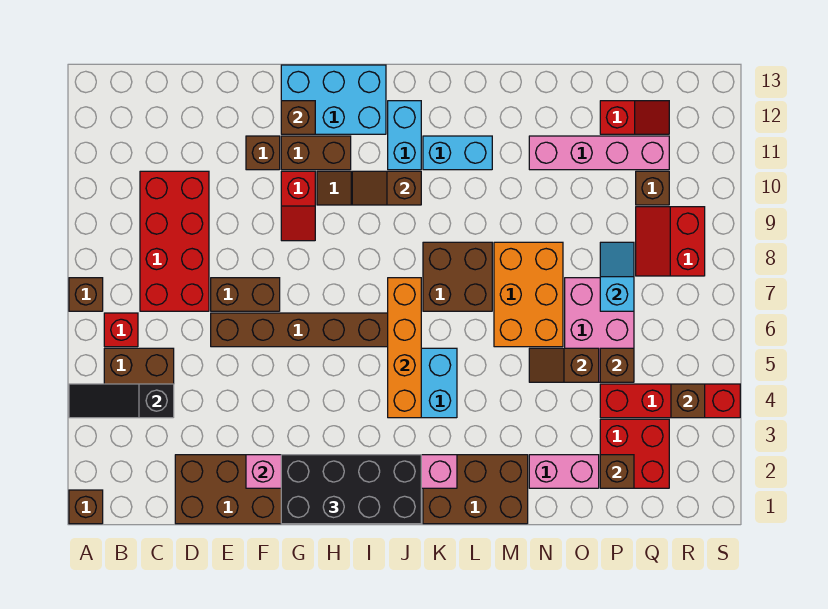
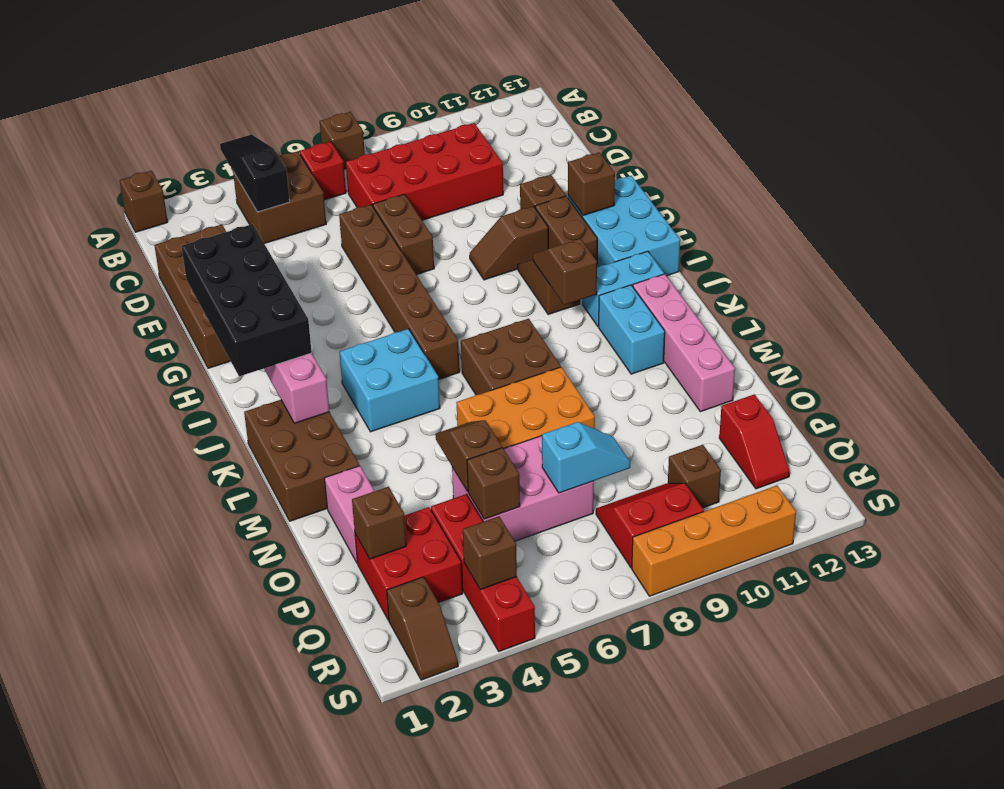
red 1x2 slope [281,171,315,241] -> brown 1x2 slope [470,206,548,280]
orange 1x4 brick [388,278,421,418] -> orange 1x4 brick moved to [632,486,796,596]
pink 1x4 brick [529,136,669,170] -> pink 1x4 brick moved to [633,274,735,412]
none -> brown 1x2 slope [387,577,458,680]

